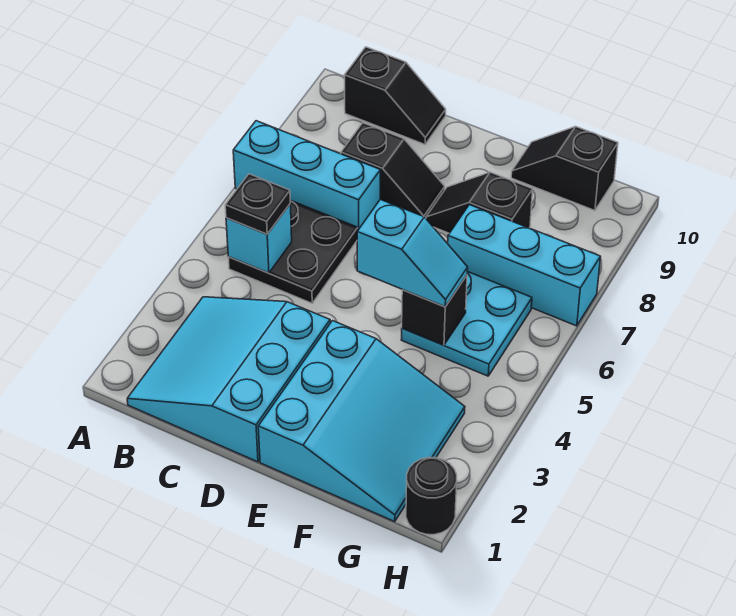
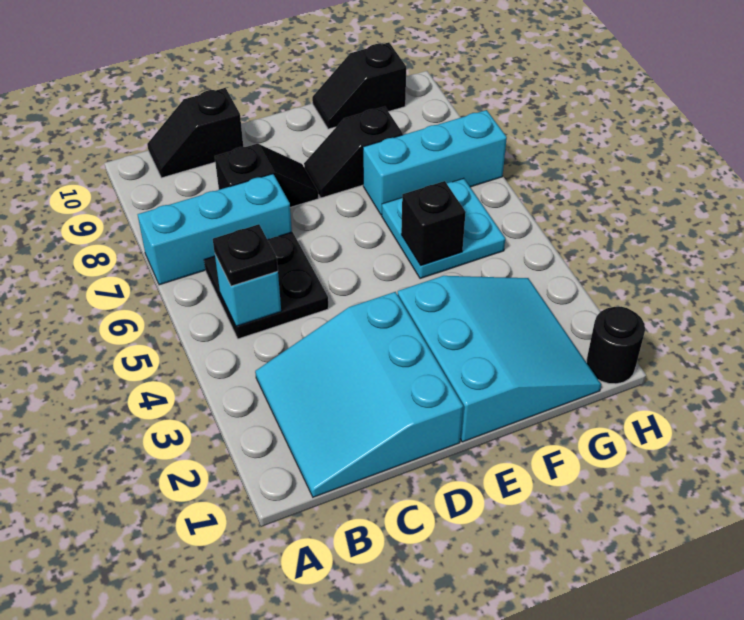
black 1x2 slope [345,47,446,144] -> black 1x2 slope turned to [147,88,243,178]
cyan 1x2 slope [357,199,468,307] -> none

